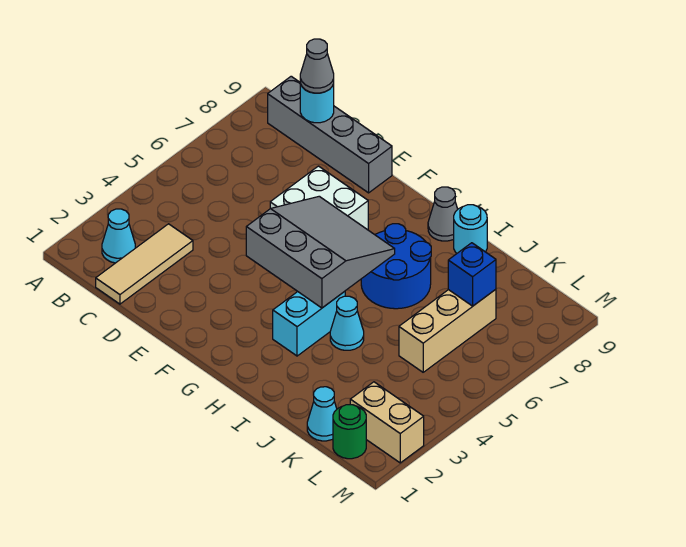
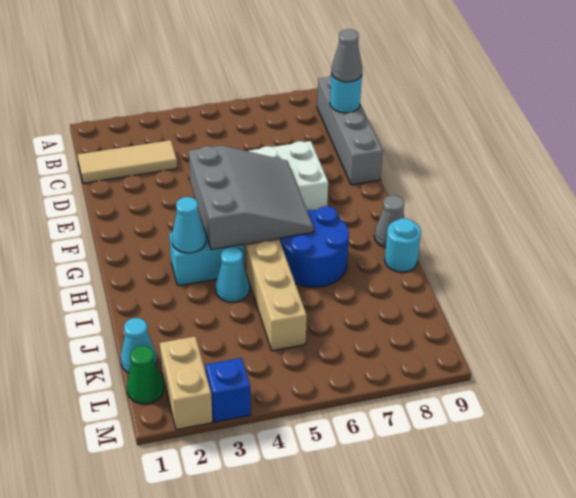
cyan 1x1 cone [102,209,135,263] -> cyan 1x1 cone moved to [172,197,206,253]
tan 1x3 brick [399,289,496,372] -> tan 1x3 brick turned to [246,240,307,351]
blue 1x1 brick [448,243,496,306] -> blue 1x1 brick moved to [205,358,251,422]
green 1x1 round brick [333,405,366,459] -> green 1x1 cone [127,346,164,404]

